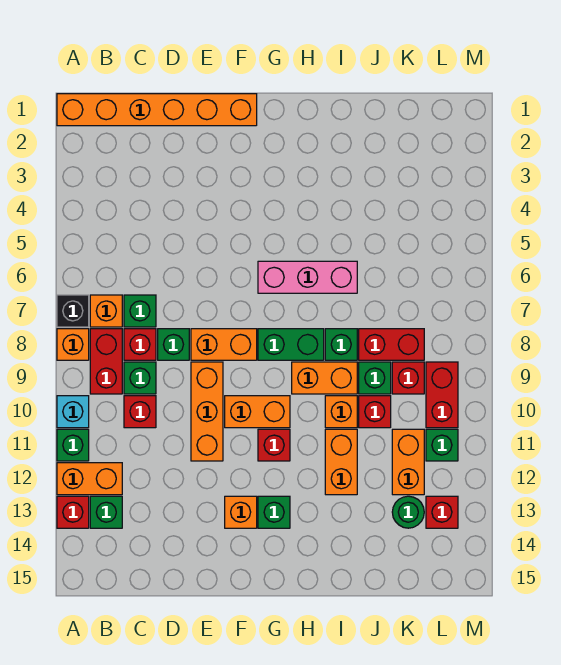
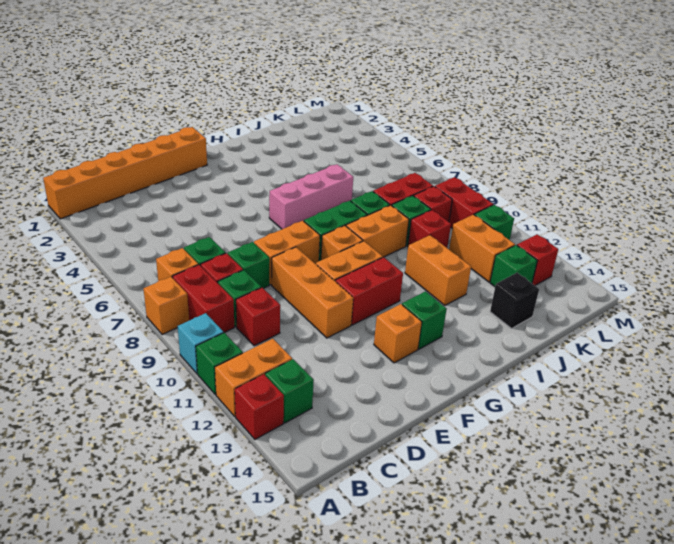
black 1x1 brick [57,295,89,327] -> black 1x1 brick moved to [490,273,539,328]
red 1x1 brick [258,429,290,461] -> red 1x2 brick [335,257,403,325]
orange 1x1 brick [325,396,357,428] -> orange 1x1 brick moved to [321,226,363,260]
green 1x1 round brick [392,496,424,528] -> green 1x1 brick [490,245,537,287]

